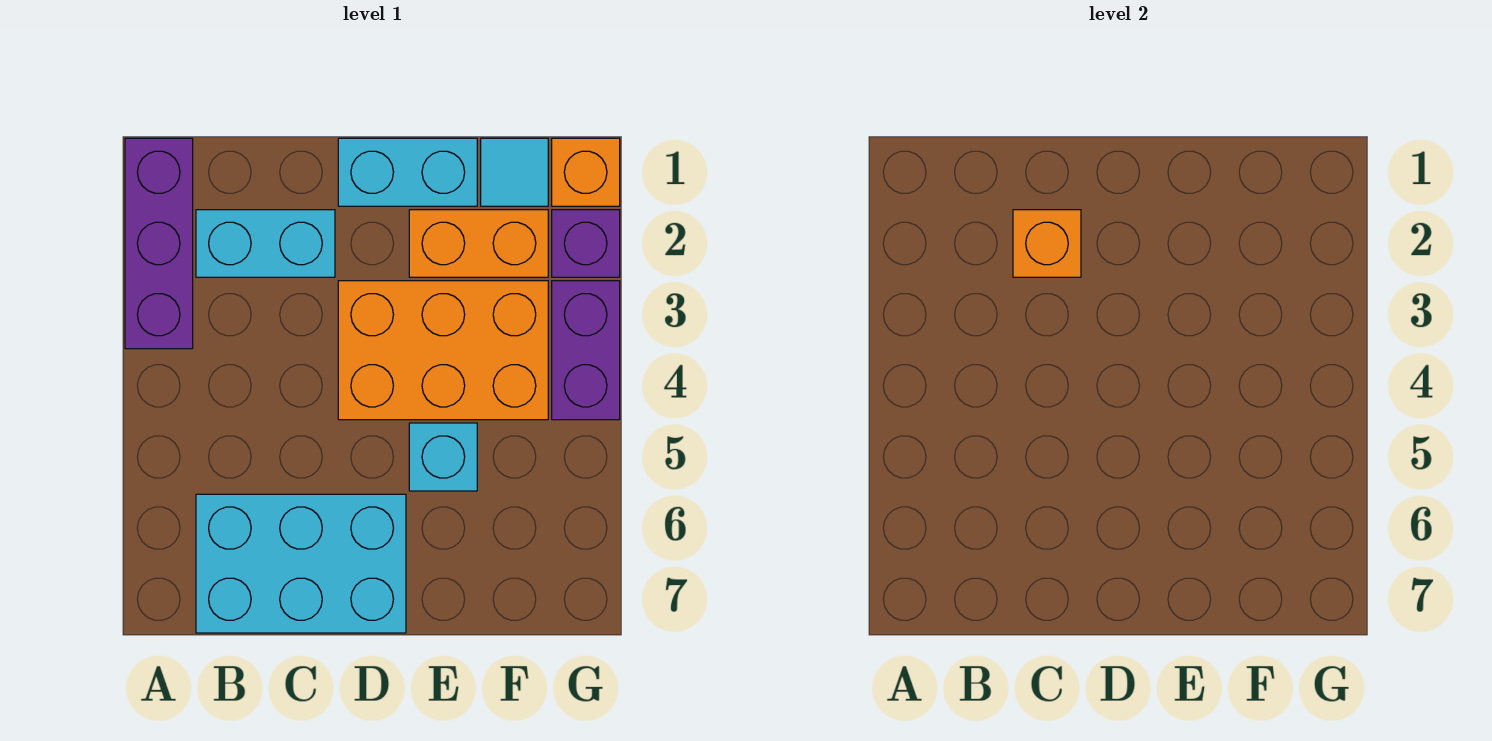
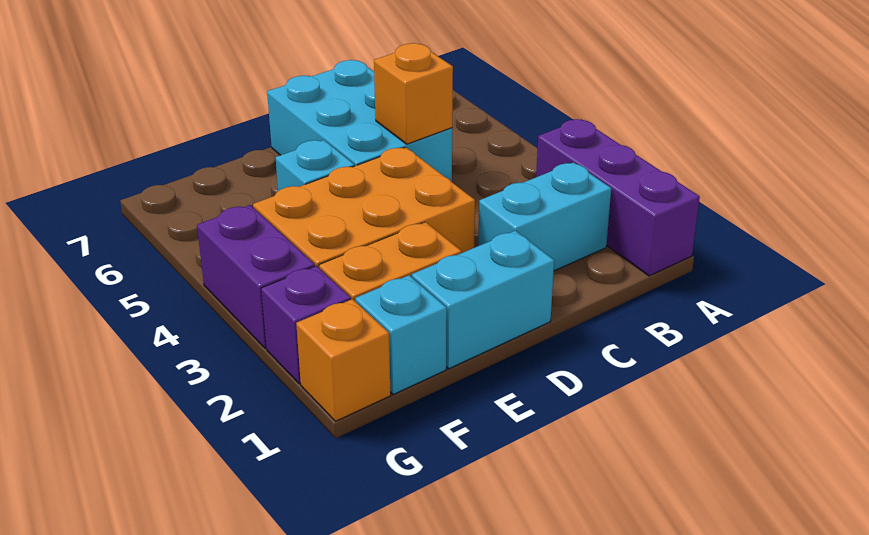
cyan 2x3 brick [196,494,406,633] -> cyan 2x3 brick turned to [267,60,452,182]
orange 1x1 brick [1013,210,1081,277] -> orange 1x1 brick moved to [374,43,453,144]
cyan 1x1 tile [481,138,548,206] -> cyan 1x1 brick [355,275,447,394]

